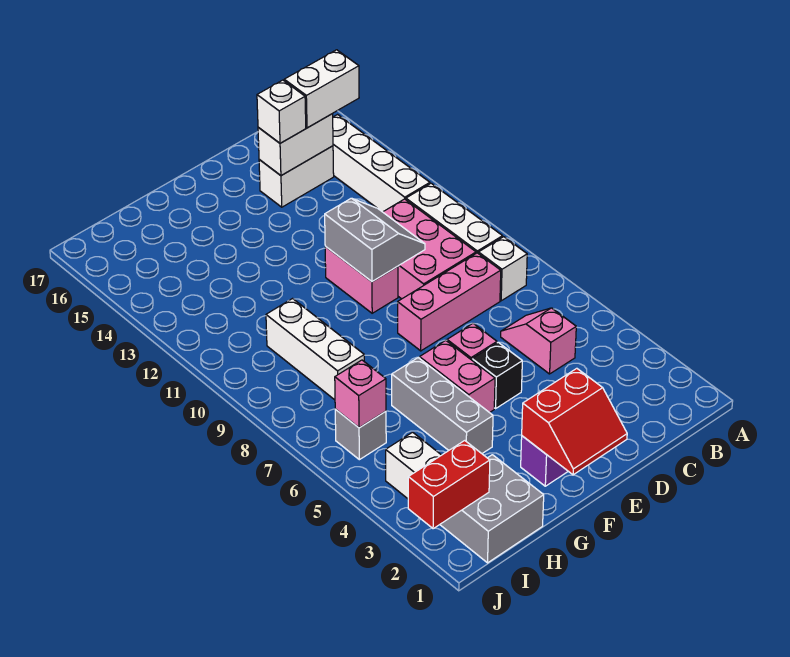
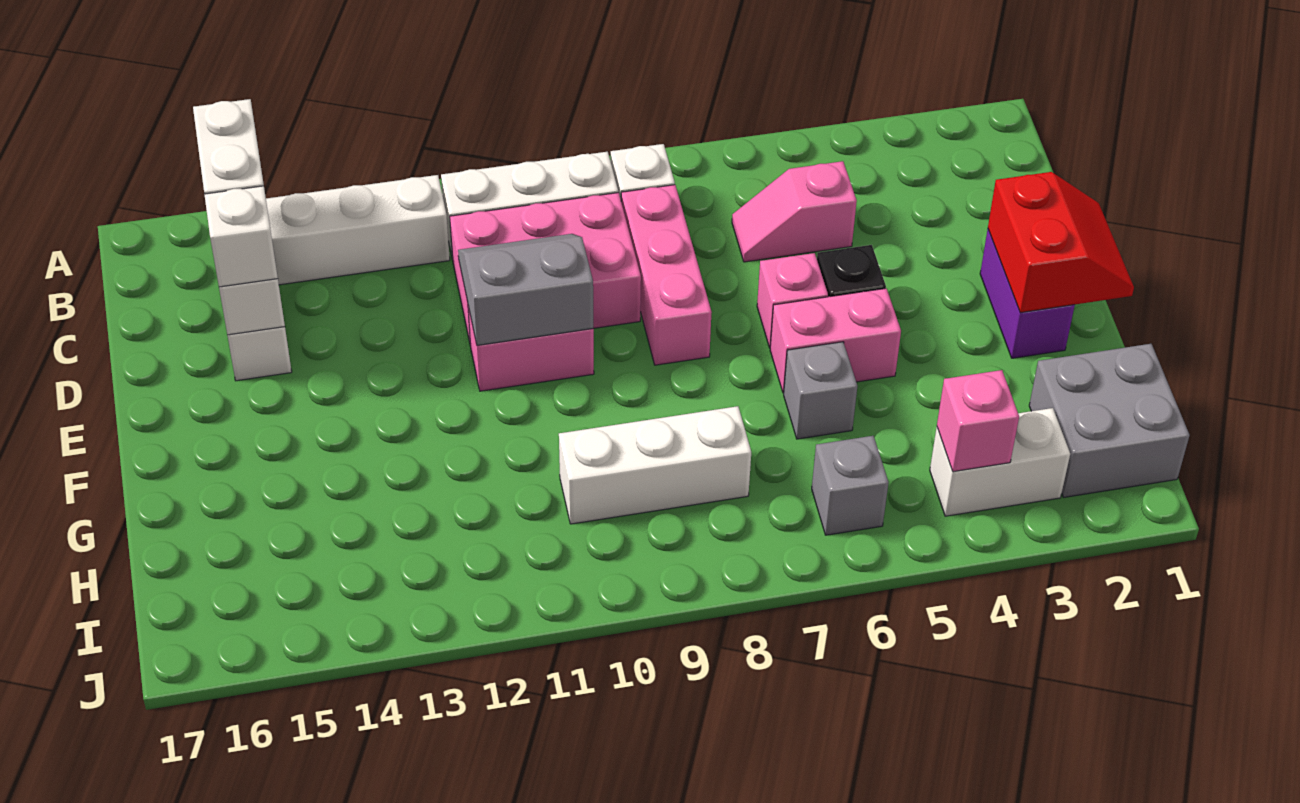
grey 1x3 brick [392,358,493,453] -> grey 1x1 brick [784,342,857,439]
red 1x2 brick [408,441,490,529] -> none
pink 1x1 brick [335,360,386,428] -> pink 1x1 brick moved to [937,370,1019,472]

